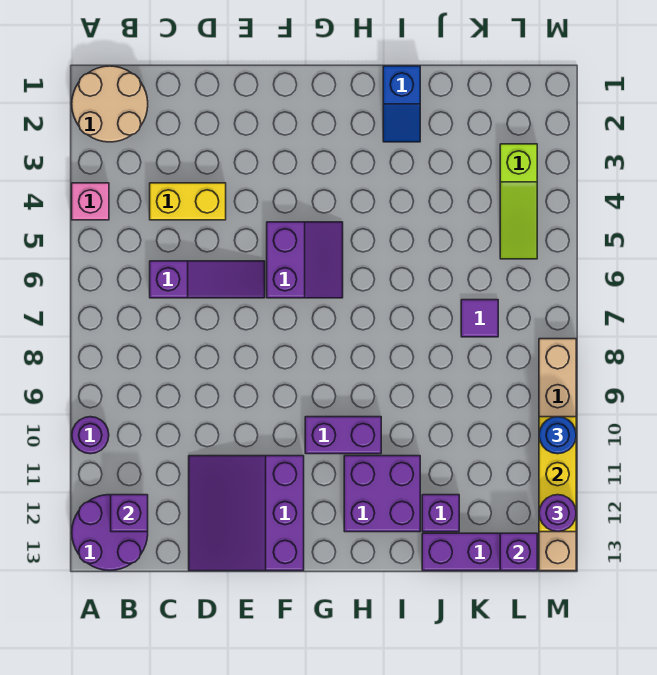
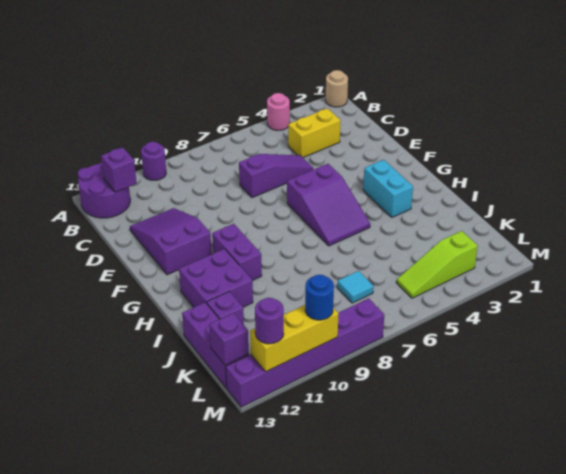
tan 2x2 round brick [72,66,148,142] -> tan 1x1 round brick [326,70,348,107]
pink 1x1 brick [72,183,109,220] -> pink 1x1 round brick [267,93,290,130]
yellow 1x2 brick [150,183,226,220] -> yellow 1x2 brick turned to [288,108,341,157]
purple 1x3 slope [150,261,265,298] -> purple 1x3 slope turned to [239,154,313,198]
purple 3x3 slope [189,456,304,571] -> purple 2x3 slope [130,208,212,275]
purple 2x2 slope [267,222,343,298] -> purple 2x3 slope [287,164,370,246]
none -> cyan 1x2 brick [363,160,413,217]
blue 1x2 slope [383,66,420,142] -> none
purple 1x1 tile [461,300,498,337] -> cyan 1x1 tile [337,271,374,303]
tan 1x6 brick [539,339,576,571] -> purple 1x6 brick [226,298,384,407]

